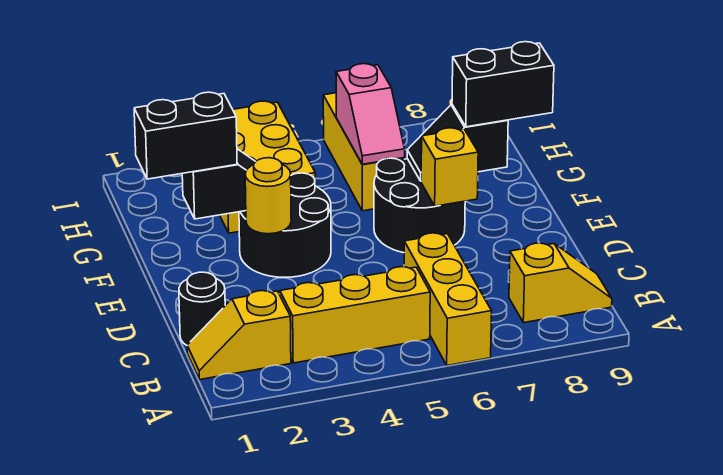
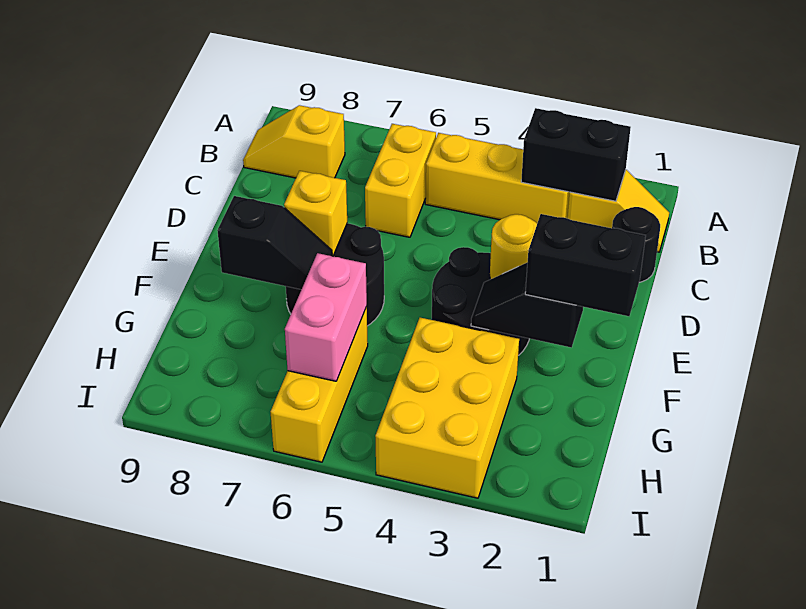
yellow 1x3 brick [404,233,492,366] -> yellow 1x2 brick [365,124,436,237]
black 1x2 brick [452,42,554,127] -> black 1x2 brick moved to [521,108,631,201]
pink 1x2 slope [336,64,405,164] -> pink 1x2 brick [285,253,367,381]

